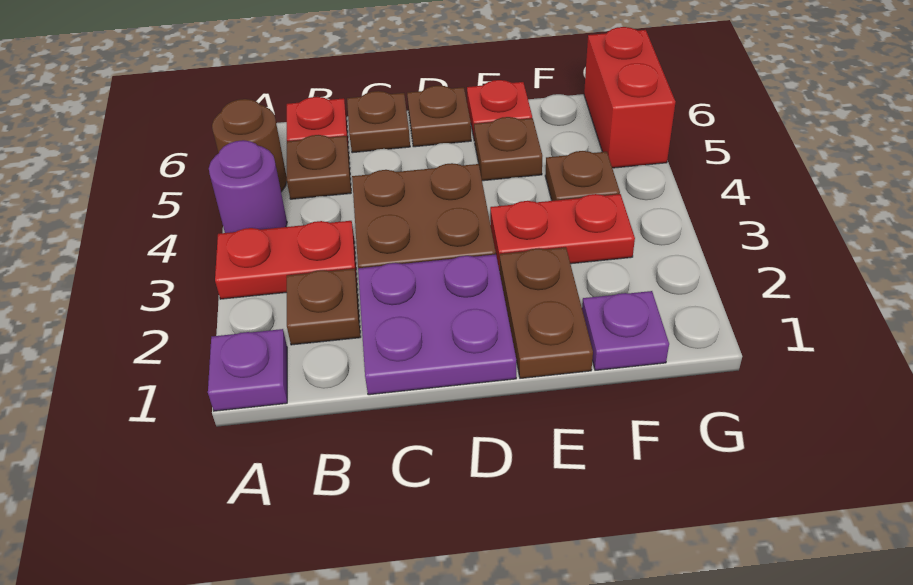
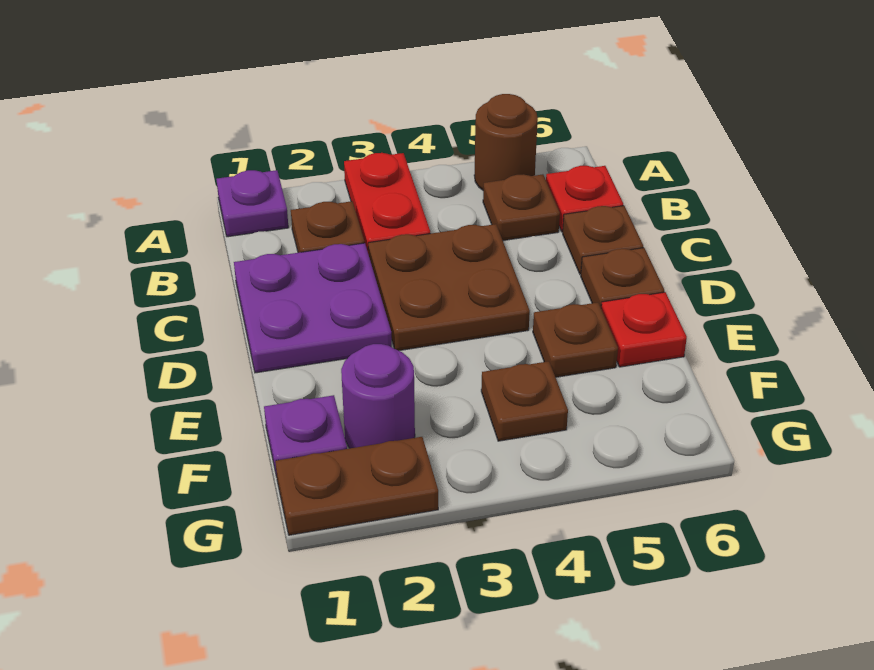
purple 1x1 round brick [209,140,287,233] -> purple 1x1 round brick moved to [341,344,415,448]
brown 1x2 plate [500,247,593,378] -> brown 1x2 plate moved to [275,437,438,535]
red 1x2 plate [490,194,635,271] -> none
red 1x2 brick [584,27,675,168] -> none

